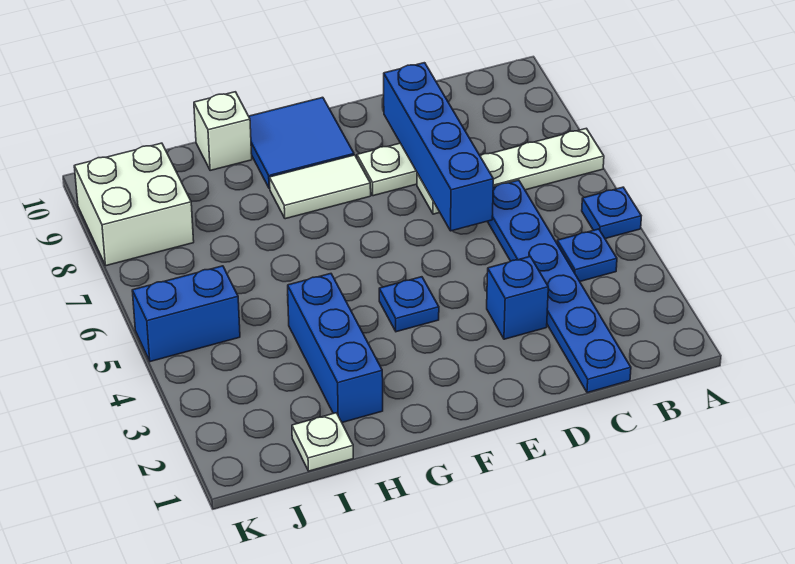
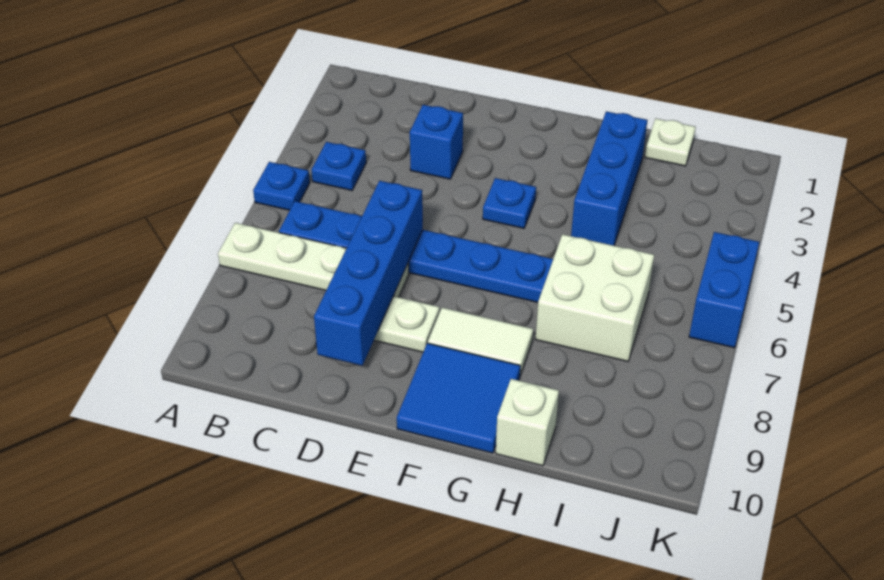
blue 1x6 plate [487,180,631,393] -> blue 1x6 plate turned to [279,201,553,302]
blue 1x2 brick [132,266,240,362] -> blue 1x2 brick turned to [689,232,759,348]
white 2x2 brick [74,143,194,266] -> white 2x2 brick moved to [535,234,654,361]

